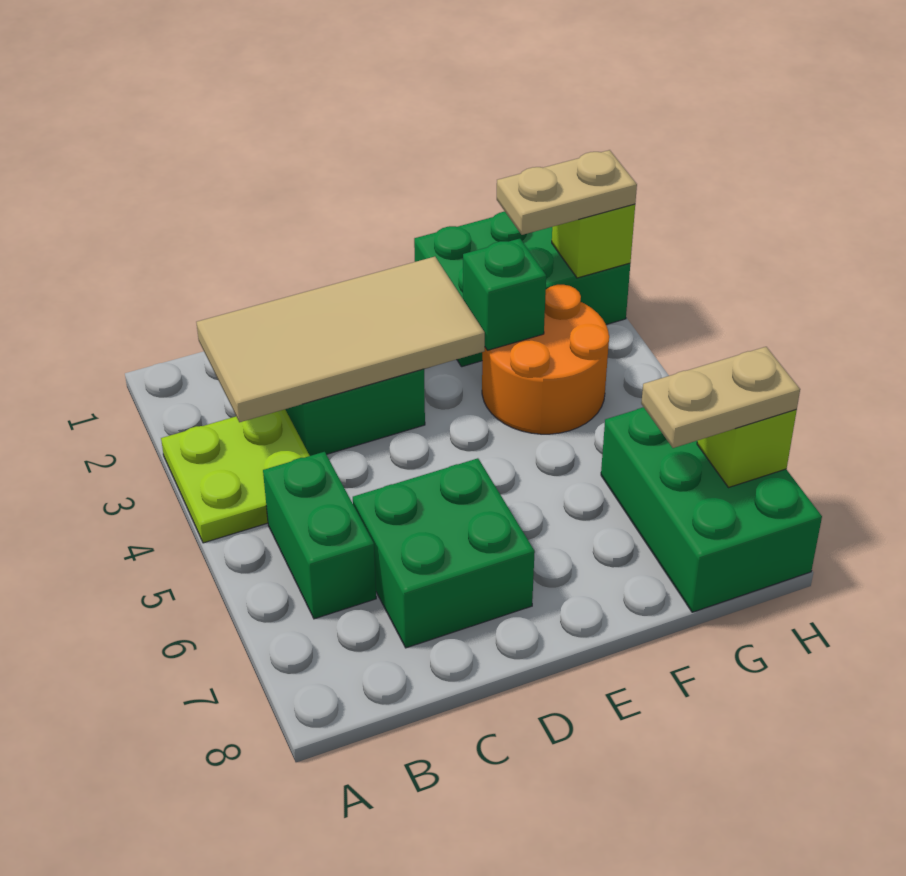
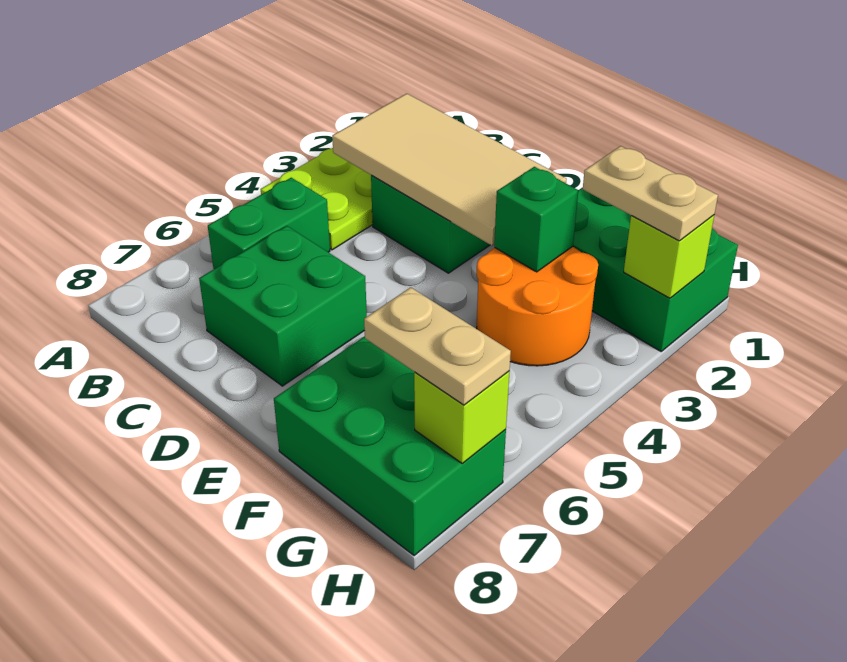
green 2x3 brick [601,407,822,612] -> green 2x3 brick turned to [274,336,506,556]

